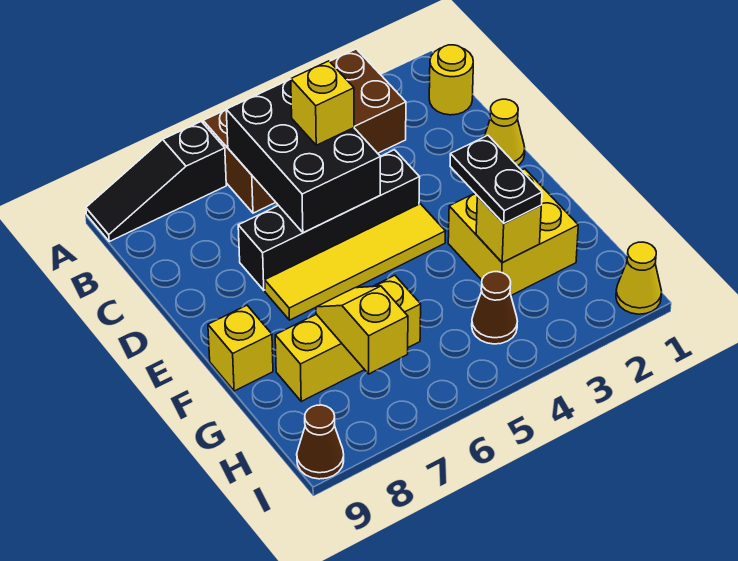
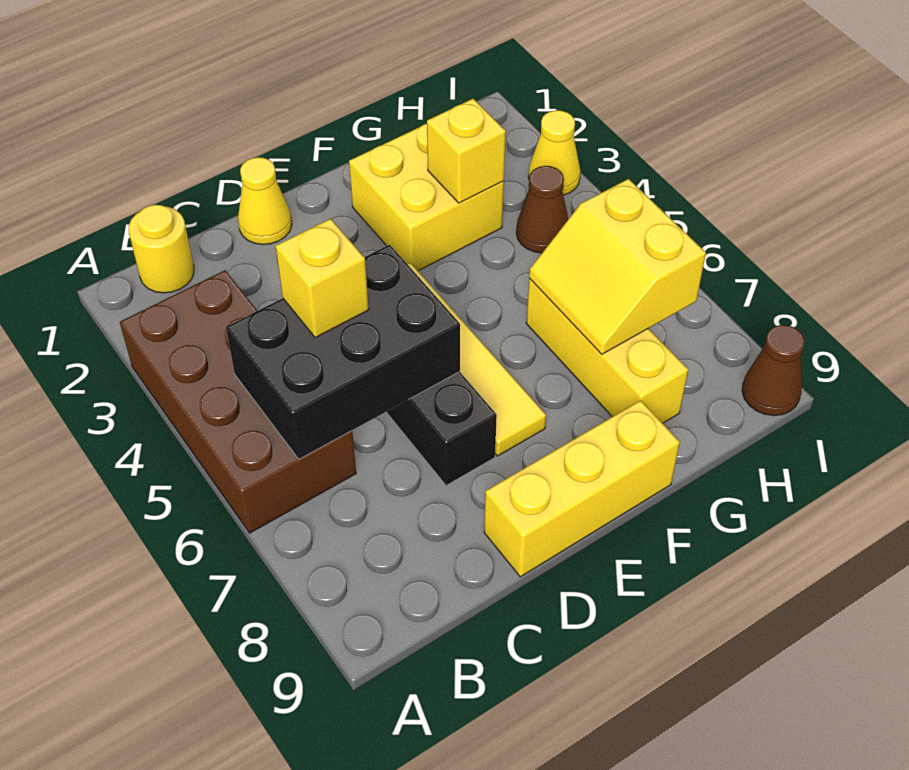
black 1x3 slope [86,122,226,242] -> none
black 1x2 plate [450,135,542,223] -> none
yellow 1x1 brick [208,305,273,391] -> yellow 1x3 brick [484,400,680,577]
yellow 1x2 slope [316,286,408,374] -> yellow 2x2 slope [529,179,706,354]
yellow 1x1 cone [616,242,662,314] -> yellow 1x1 cone moved to [528,110,581,195]

